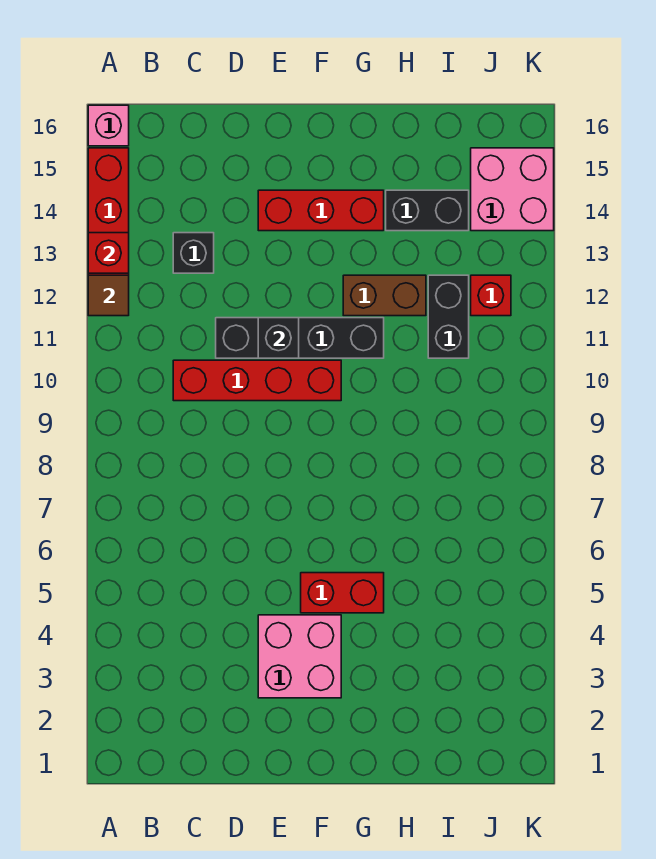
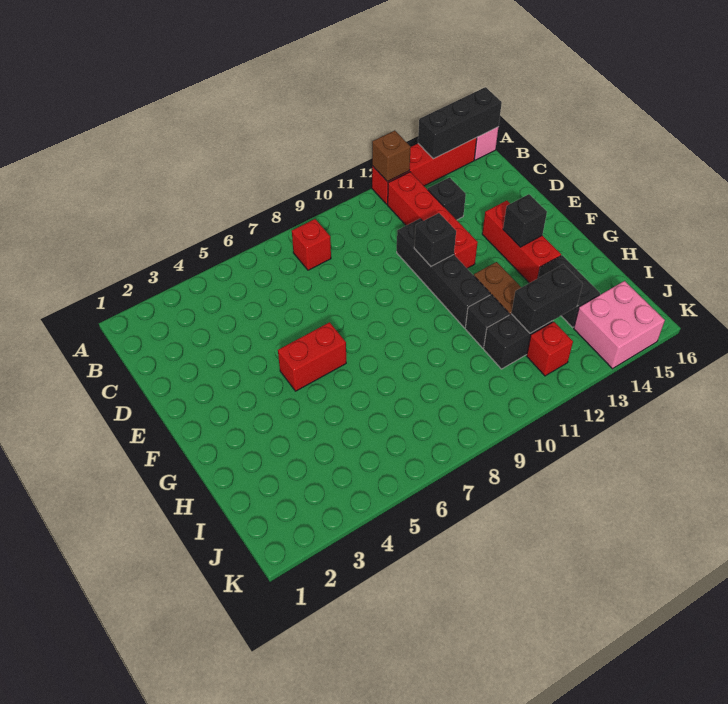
brown 1x1 tile [88,275,129,316] -> brown 1x1 brick [372,131,411,182]
red 1x1 brick [88,233,129,273] -> red 1x1 brick moved to [292,219,331,270]
none -> black 1x3 brick [418,87,502,159]
red 1x4 brick [173,360,341,401] -> red 1x4 brick moved to [388,172,478,268]
pink 2x2 brick [258,615,341,698] -> none
red 1x2 brick [301,573,384,613] -> red 1x2 brick turned to [278,322,346,391]
none -> black 1x1 brick [503,194,547,247]
none -> black 1x1 brick [465,295,509,348]
none -> black 1x2 brick [511,264,583,333]

